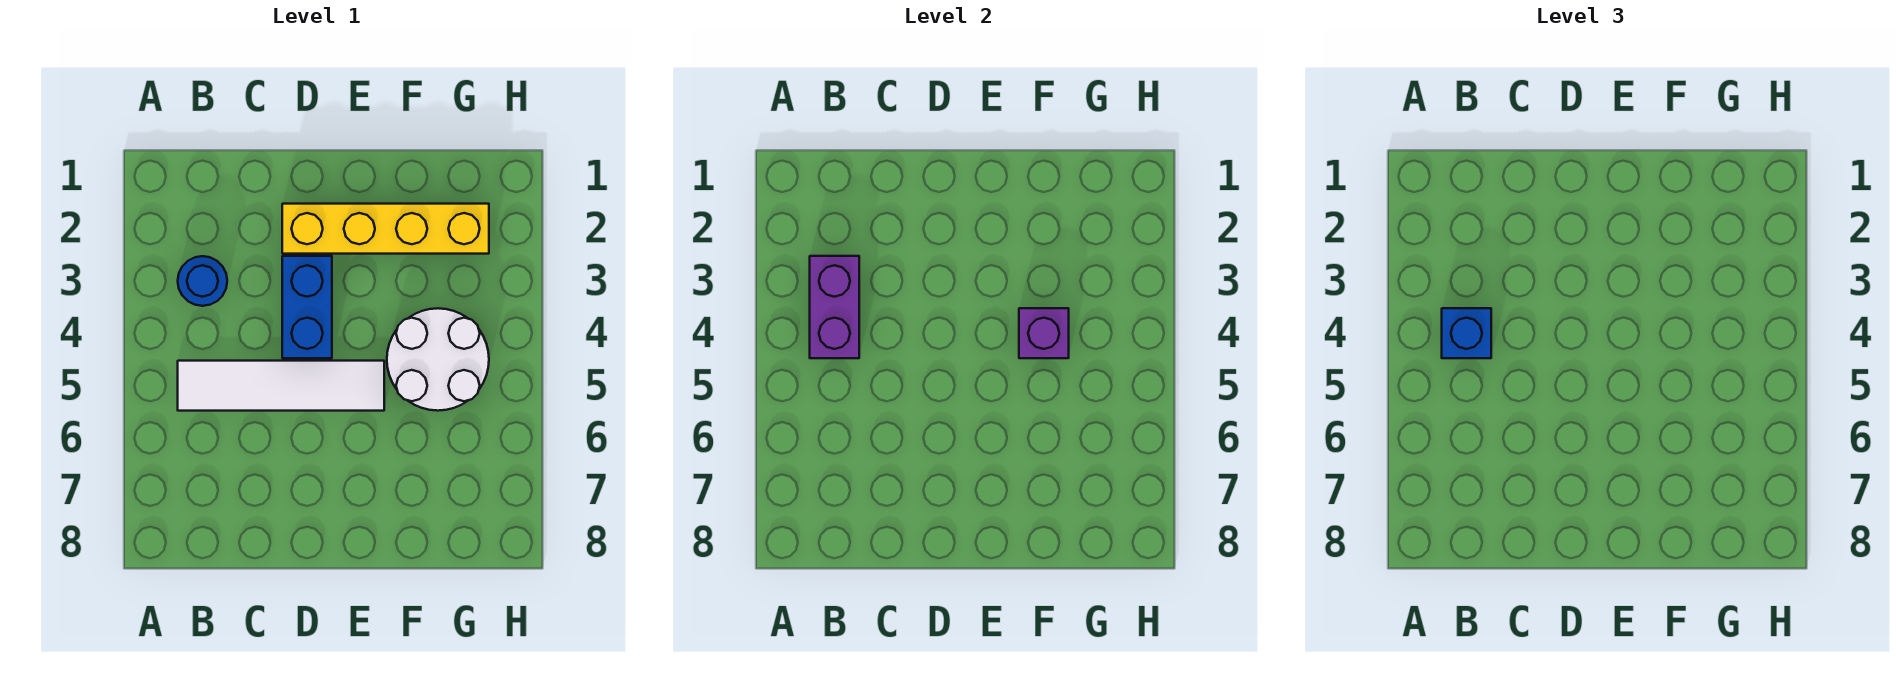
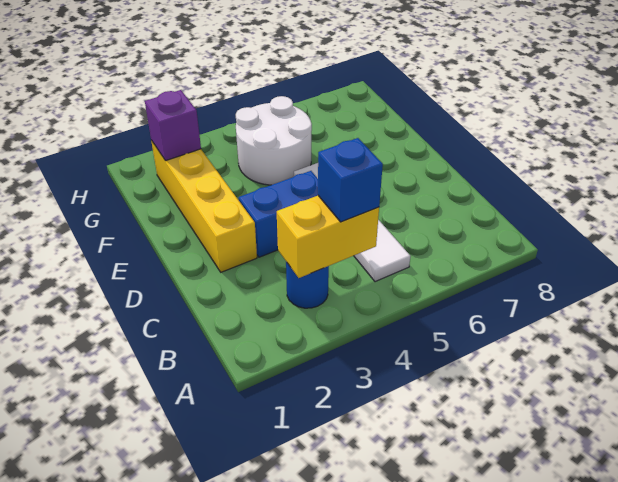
purple 1x2 brick [810,256,859,358] -> yellow 1x2 brick [277,196,379,278]
purple 1x1 brick [1019,308,1069,358] -> purple 1x1 brick moved to [145,90,201,161]

